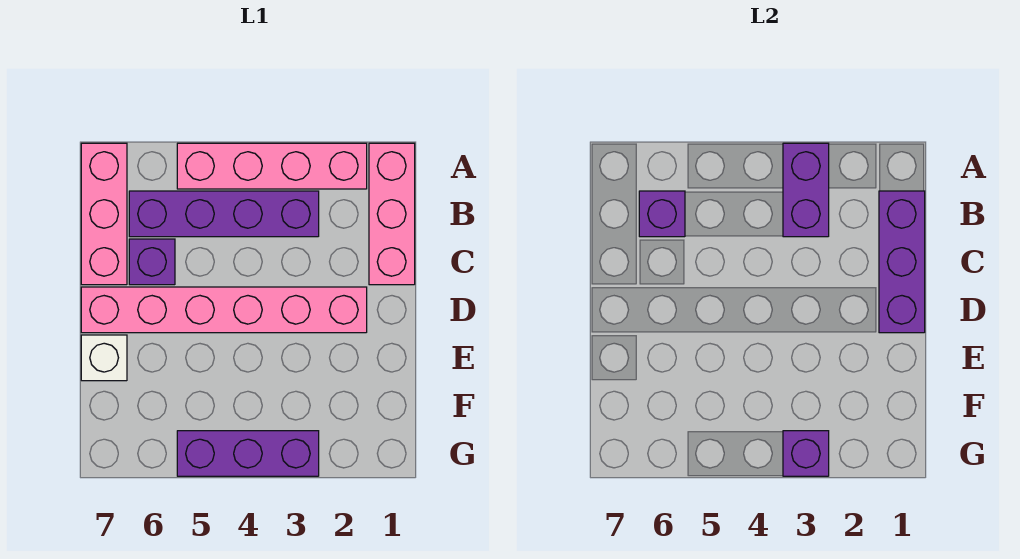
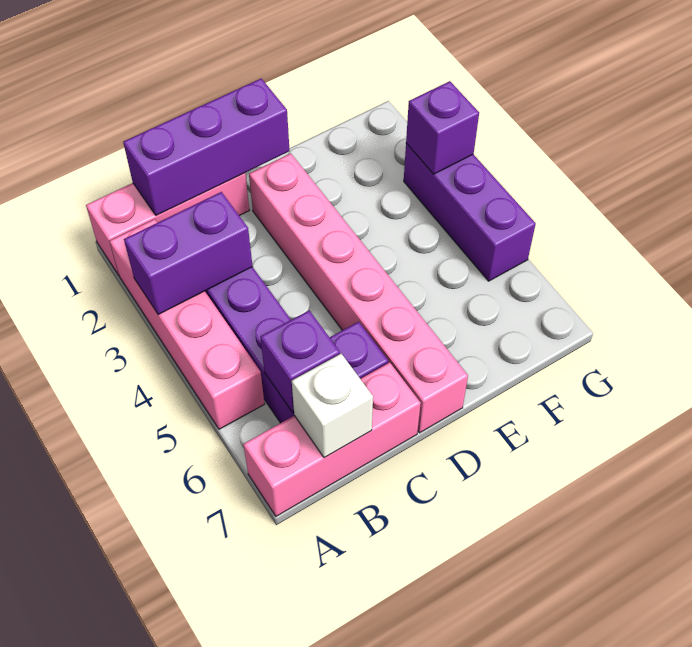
white 1x1 brick [81,335,127,381] -> white 1x1 brick moved to [292,354,373,458]

